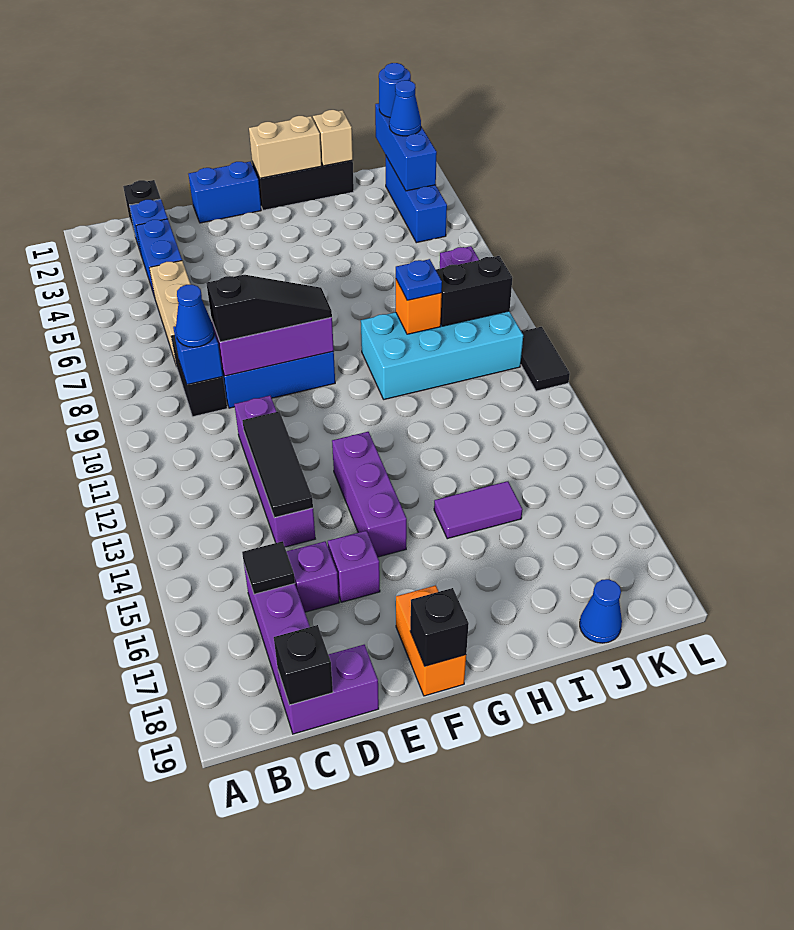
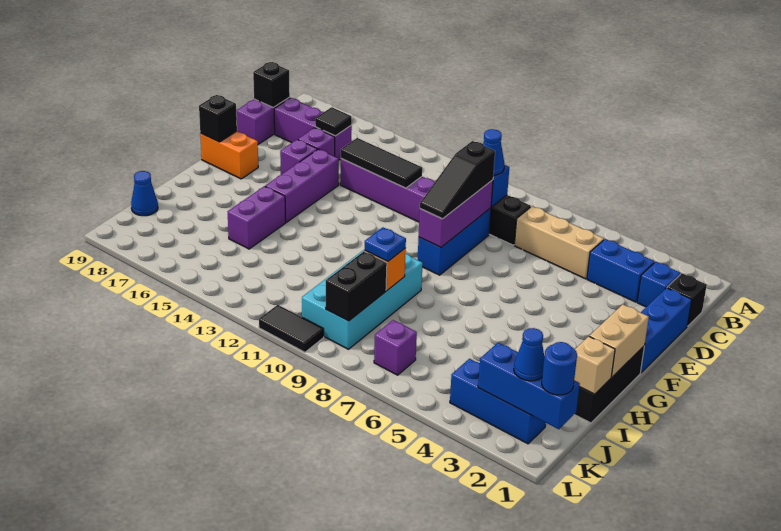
blue 1x2 brick [189,162,261,223] -> blue 1x3 brick [641,288,692,373]
purple 1x3 brick [332,432,407,557] -> purple 1x3 brick turned to [265,149,339,222]
purple 1x2 tile [434,481,523,539] -> purple 1x2 brick [228,186,286,249]

